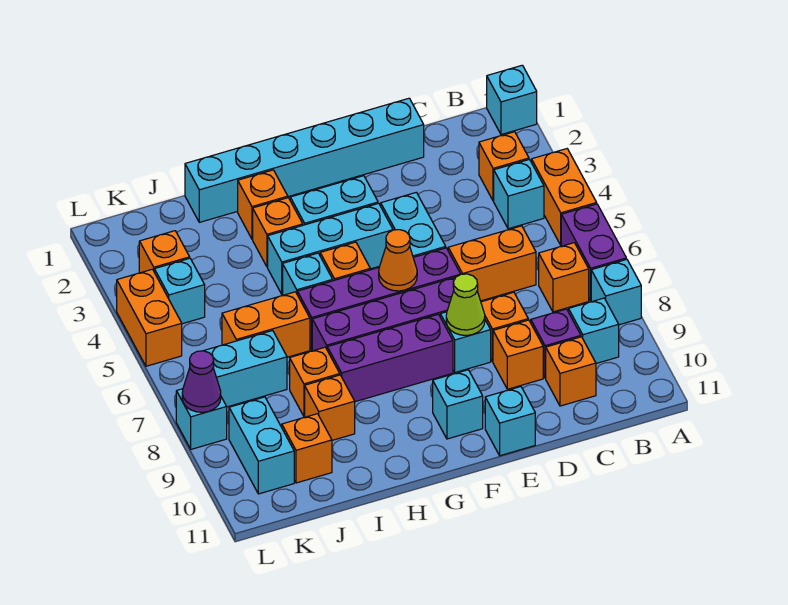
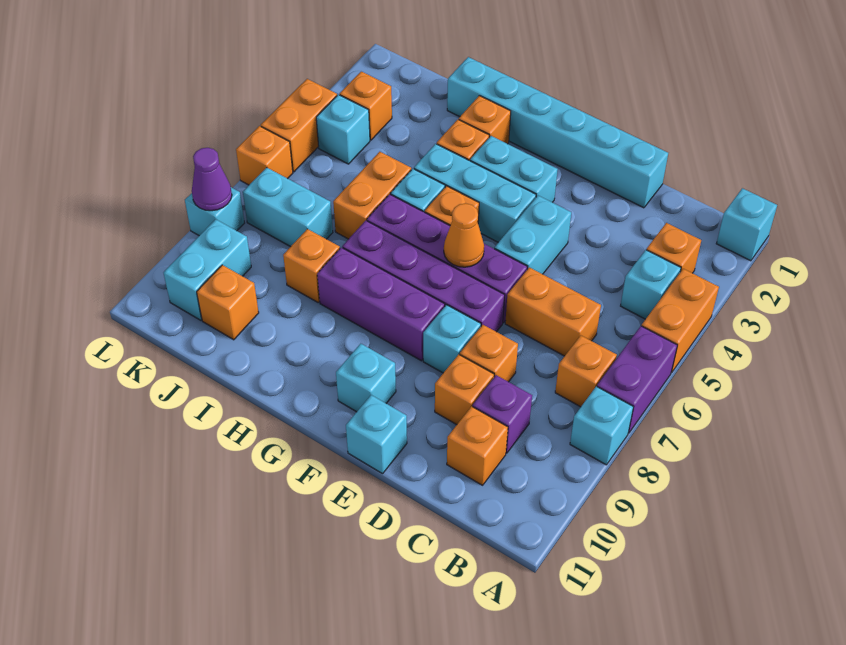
cyan 1x1 brick [568,298,619,363] -> none
lime 1x1 cone [446,274,485,335] -> none
orange 1x2 brick [222,292,310,357] -> orange 1x2 brick turned to [333,152,411,239]
orange 1x1 brick [305,375,355,440] -> orange 1x1 brick moved to [236,126,293,185]

